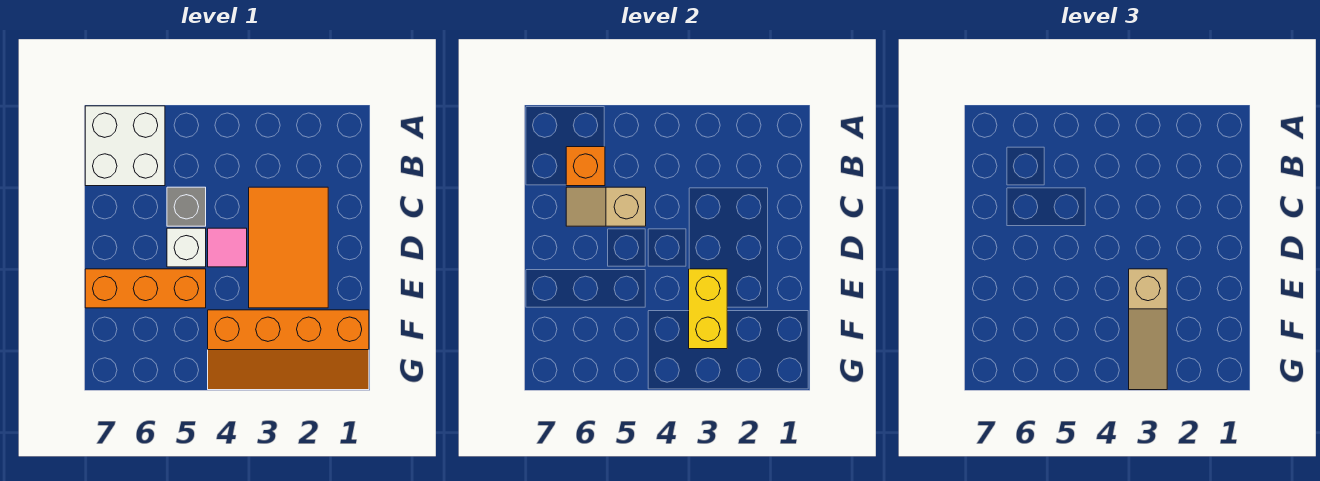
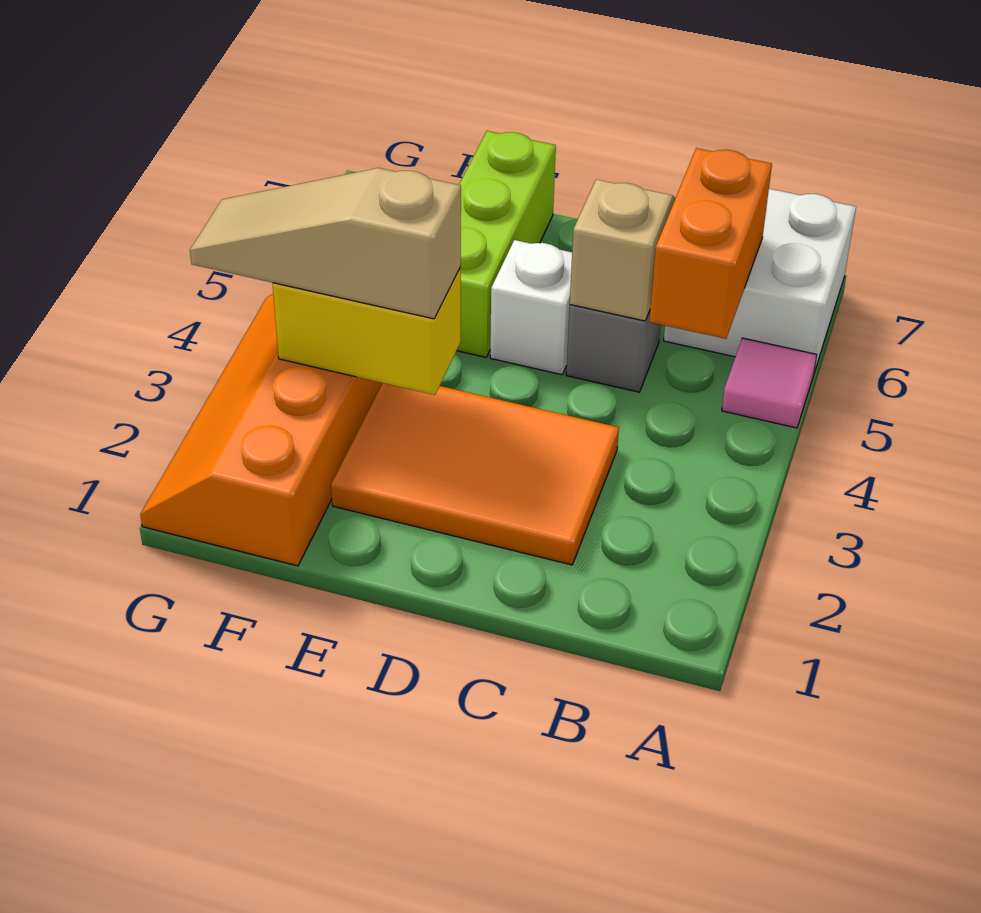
orange 1x1 brick [566,147,605,186] -> orange 1x2 brick [649,148,772,339]
pink 1x1 tile [208,228,247,267] -> pink 1x1 tile moved to [722,338,817,428]
orange 1x3 brick [85,269,206,308] -> lime 1x3 brick [457,131,556,357]

